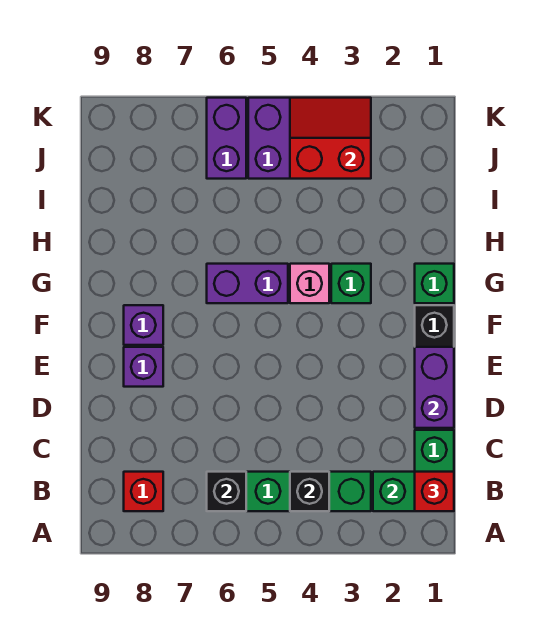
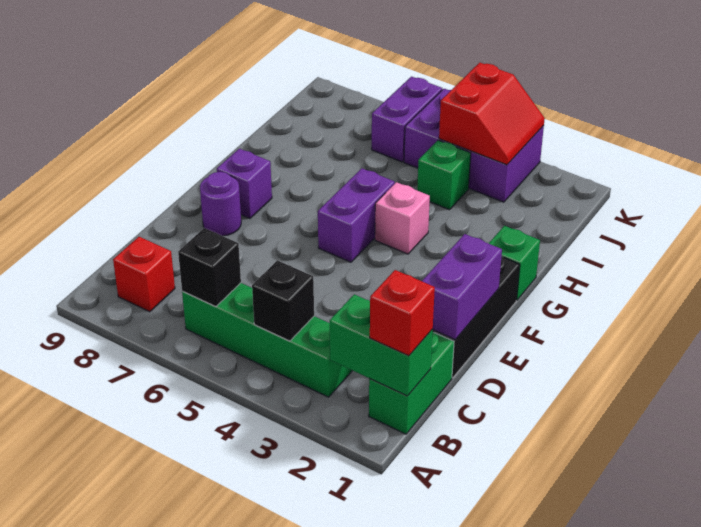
purple 1x1 brick [124,347,163,387] -> purple 1x1 round brick [200,172,241,236]
green 1x1 brick [331,264,371,303] -> green 1x1 brick moved to [417,140,471,210]
purple 1x2 brick [207,264,288,303] -> purple 1x2 brick turned to [318,168,395,262]
red 2x2 slope [290,98,371,179] -> red 2x2 slope turned to [439,63,545,165]

